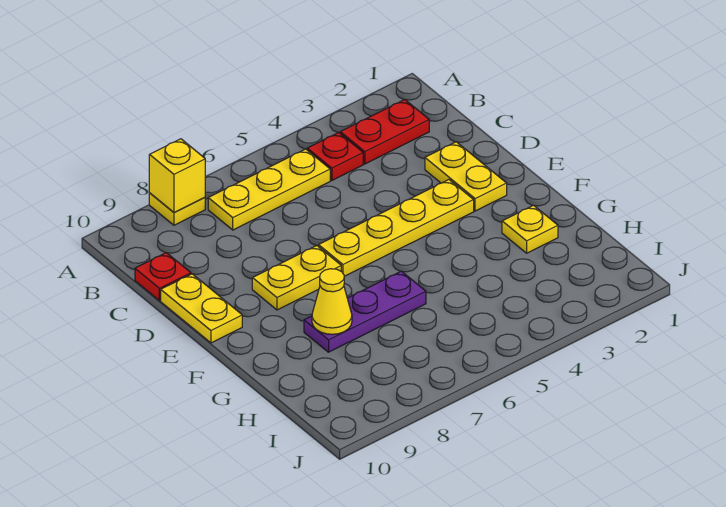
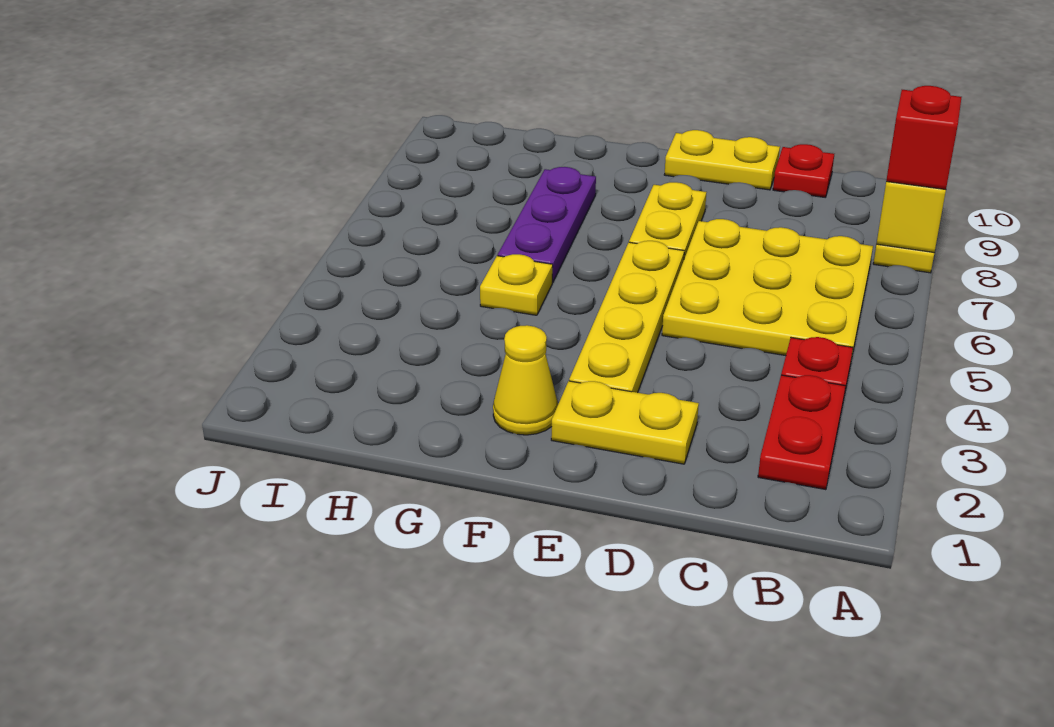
none -> red 1x1 brick [886,86,962,189]
yellow 1x3 plate [208,149,330,230] -> yellow 3x3 plate [662,219,873,360]
yellow 1x1 plate [502,205,558,253] -> yellow 1x1 plate moved to [480,254,553,315]
yellow 1x1 cone [312,269,352,334] -> yellow 1x1 cone moved to [493,325,558,435]

